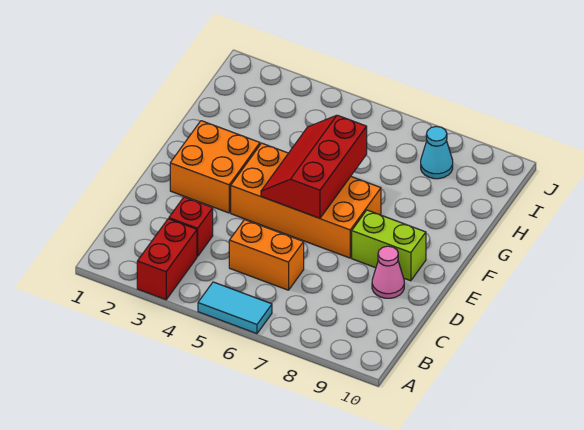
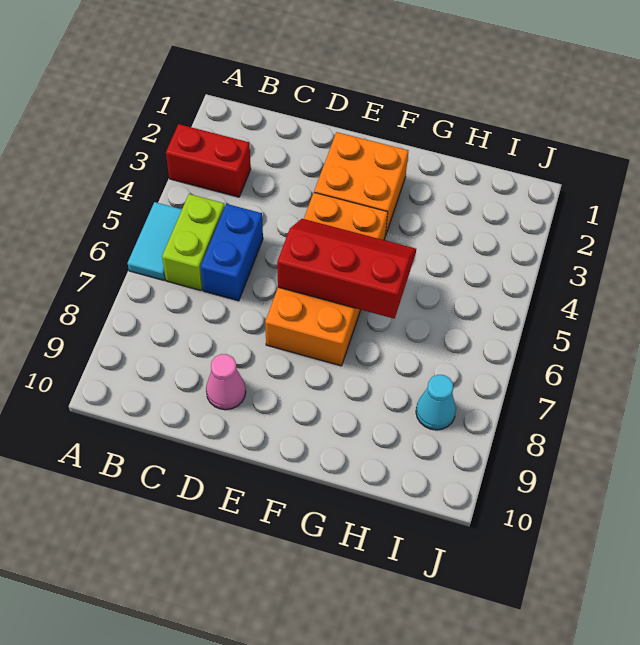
red 1x1 brick [169,197,213,256] -> none
orange 1x2 brick [229,220,304,290] -> blue 1x2 brick [201,204,263,301]
lime 1x2 brick [352,210,426,281] -> lime 1x2 brick moved to [162,194,225,291]

